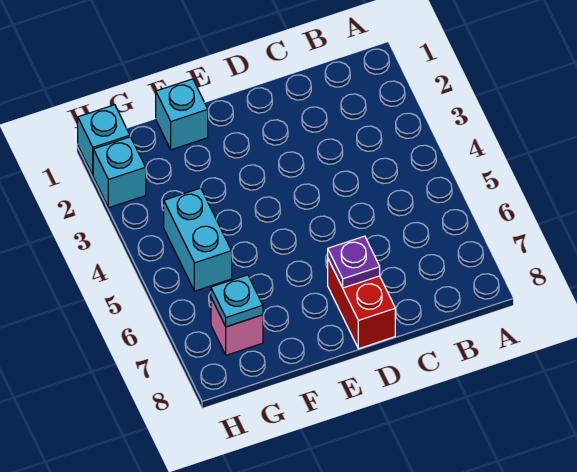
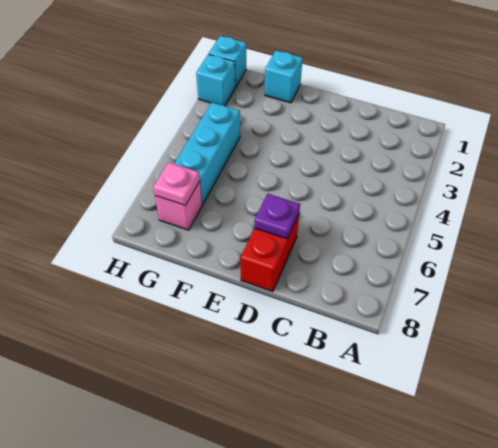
cyan 1x2 brick [164,188,232,291] -> cyan 1x3 brick [174,103,240,205]
cyan 1x1 plate [211,275,263,327] -> pink 1x1 plate [153,162,200,206]

